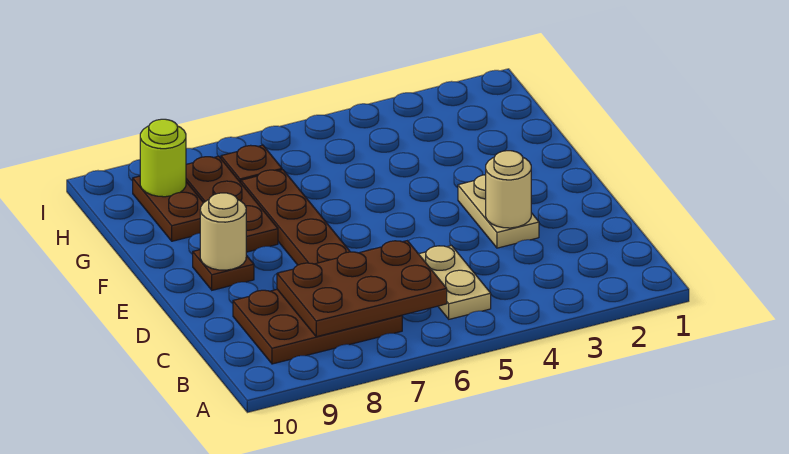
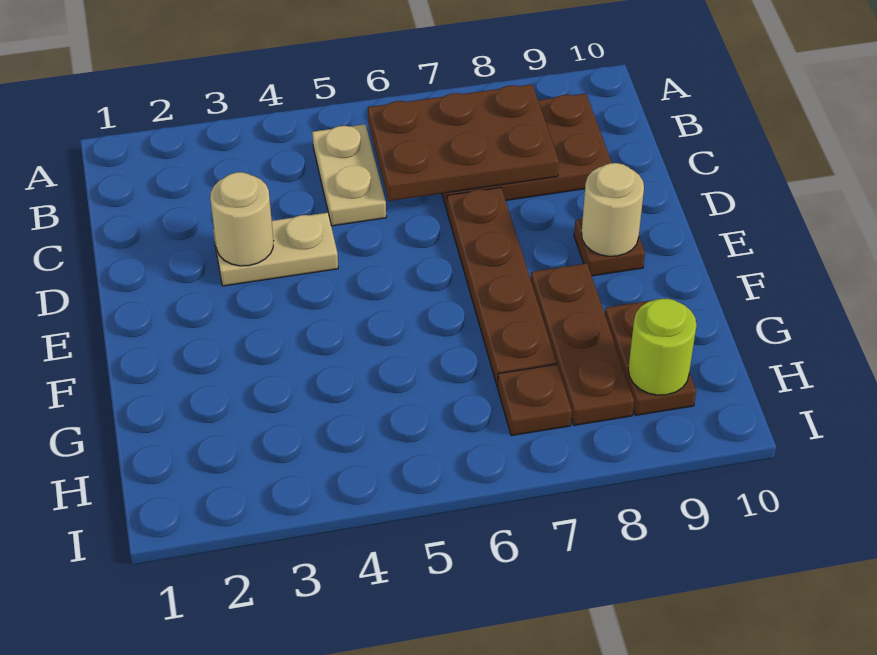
tan 1x2 plate [458,175,539,248] -> tan 1x2 plate turned to [213,213,338,286]

